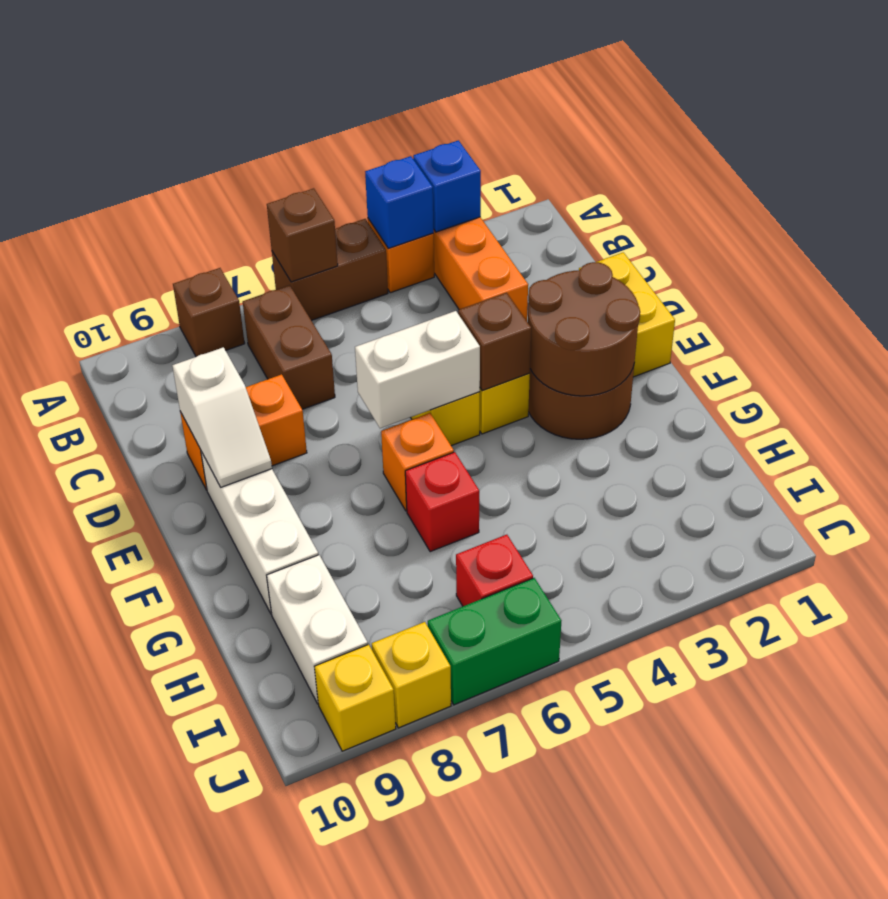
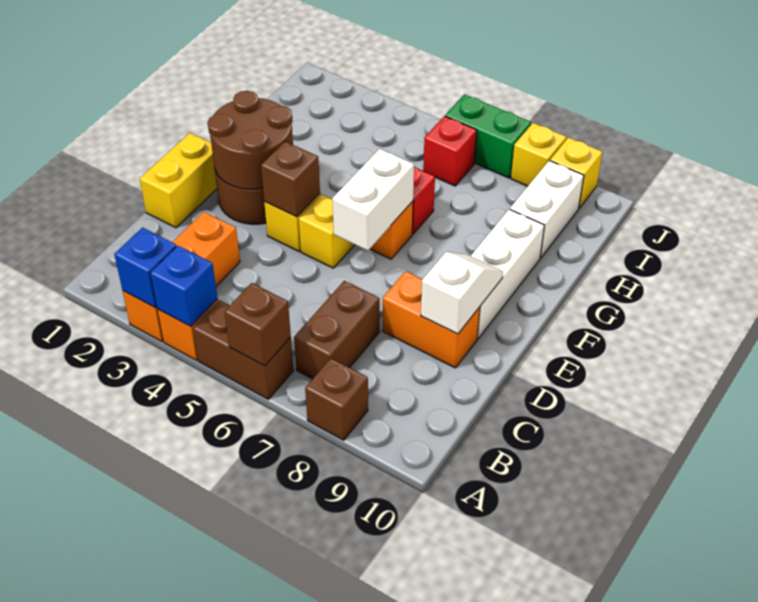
white 1x2 brick [355,311,480,428] -> white 1x2 brick turned to [332,149,414,251]

